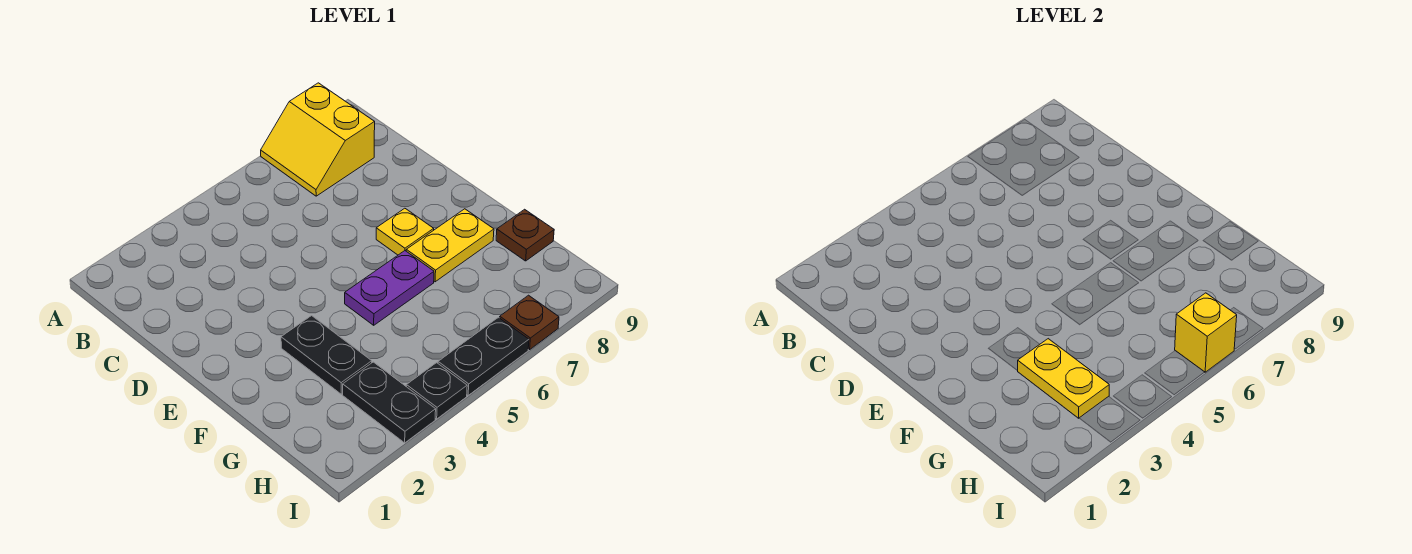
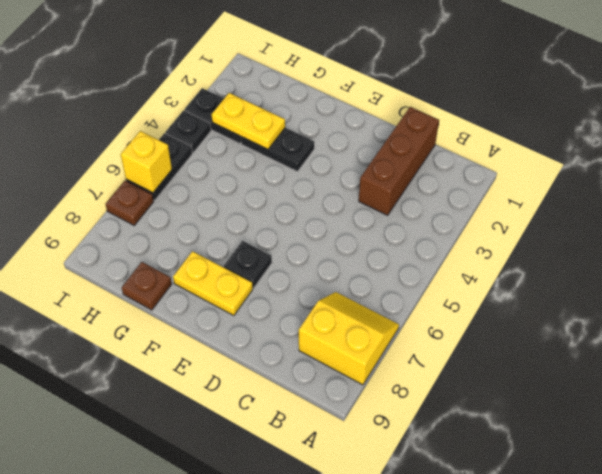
none -> brown 1x3 brick [359,107,439,215]
yellow 1x1 plate [376,208,434,255] -> black 1x1 plate [224,241,272,288]
purple 1x2 plate [345,251,434,325] -> none
yellow 1x2 plate [406,209,494,282] -> yellow 1x2 plate turned to [173,251,253,316]

